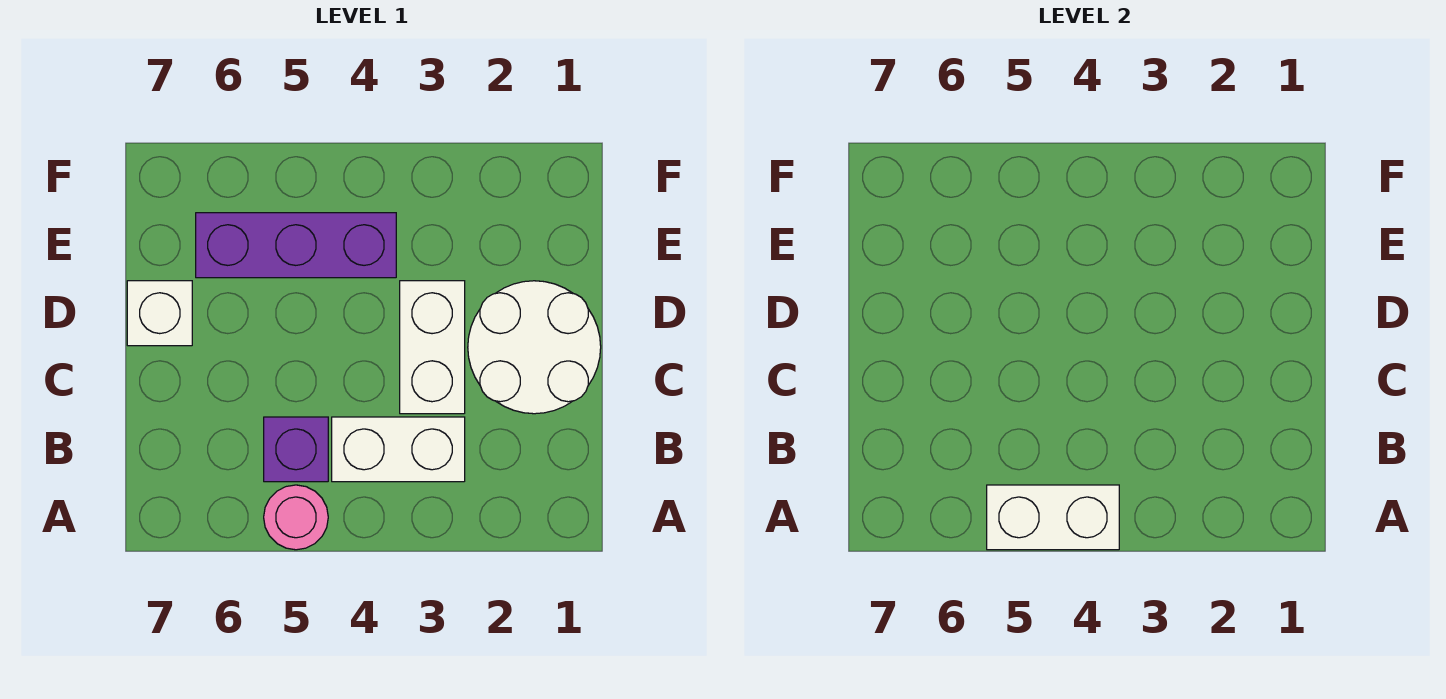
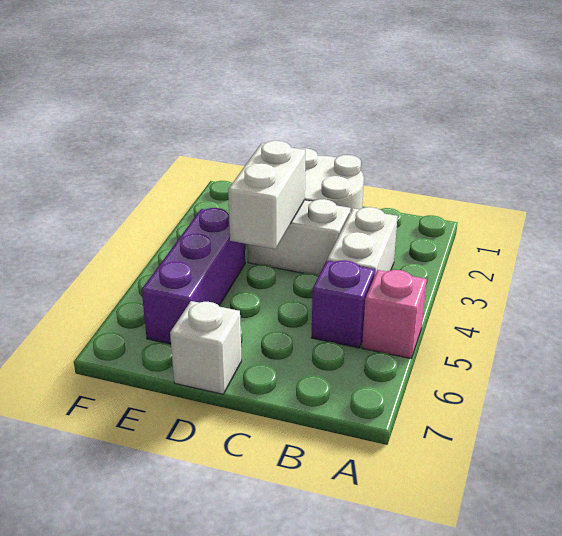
white 1x2 brick [987,485,1119,550] -> white 1x2 brick moved to [228,141,305,249]
pink 1x1 round brick [264,485,328,550] -> pink 1x1 brick [362,270,427,358]

